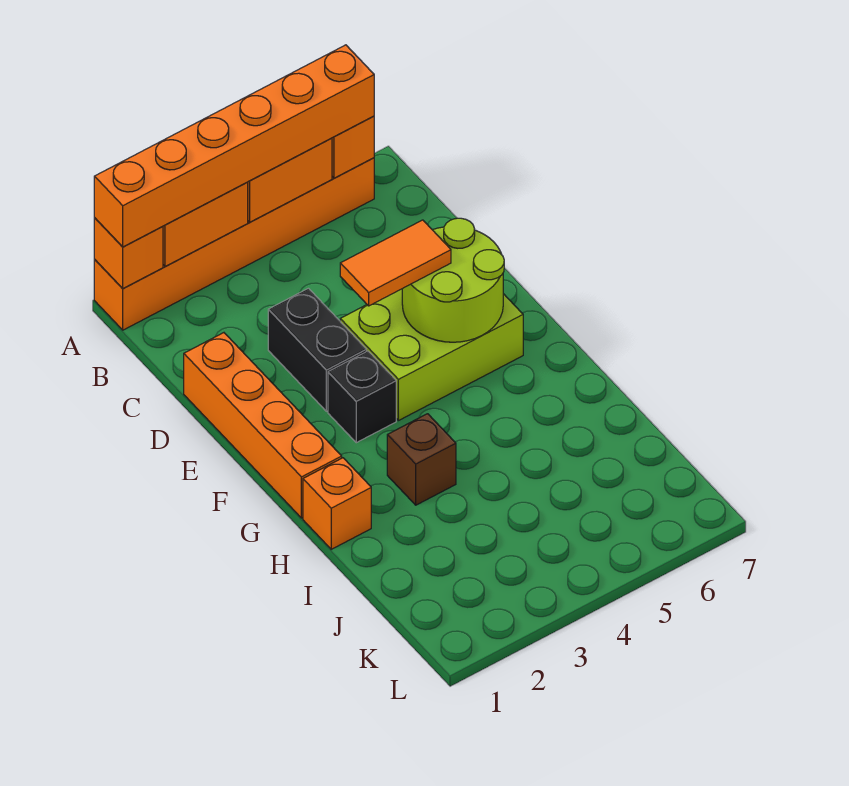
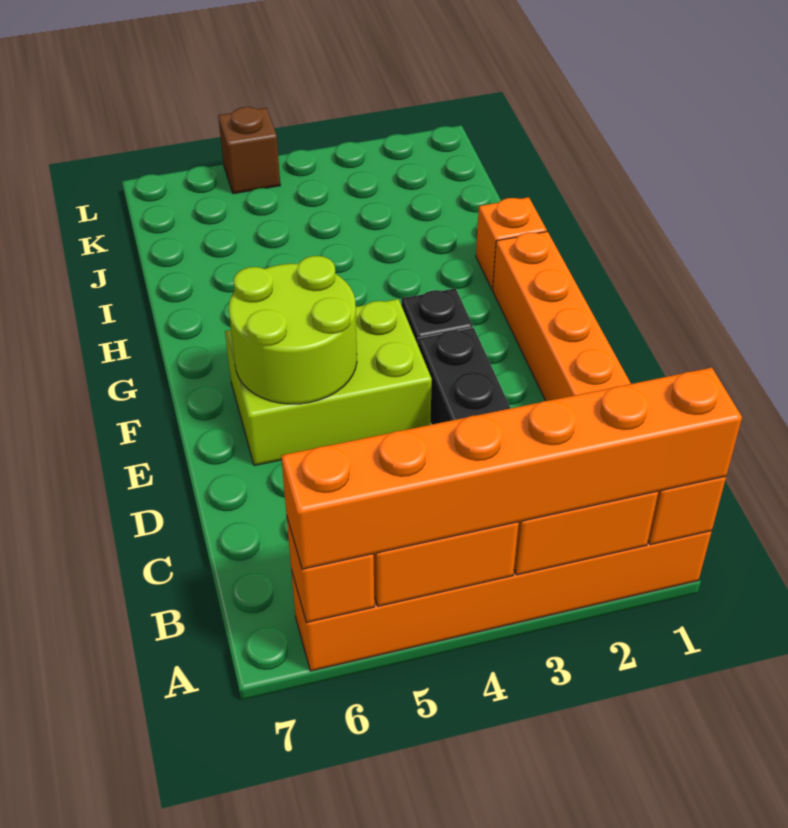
orange 1x2 tile [340,220,451,306] -> none
brown 1x1 brick [387,414,456,505] -> brown 1x1 brick moved to [218,107,280,194]

